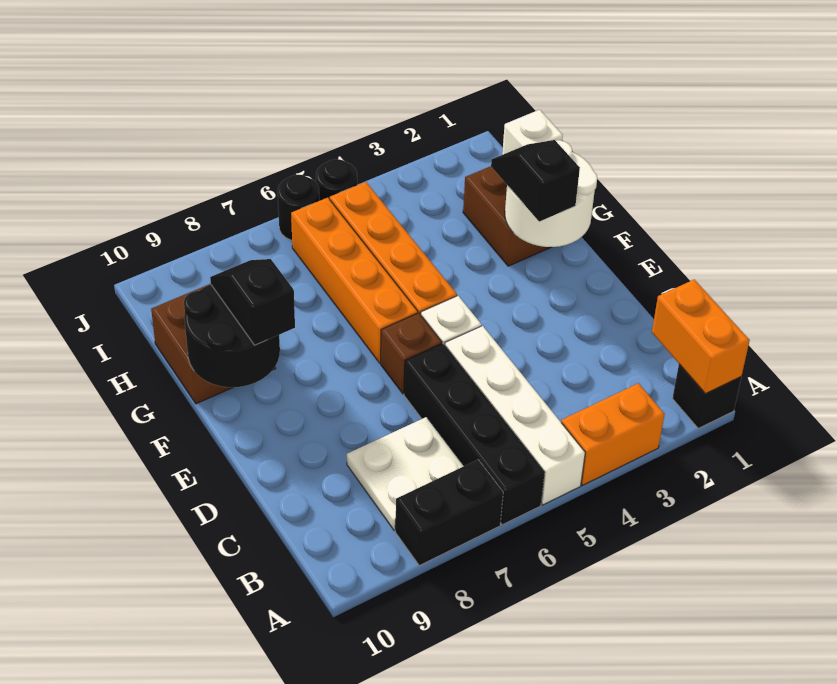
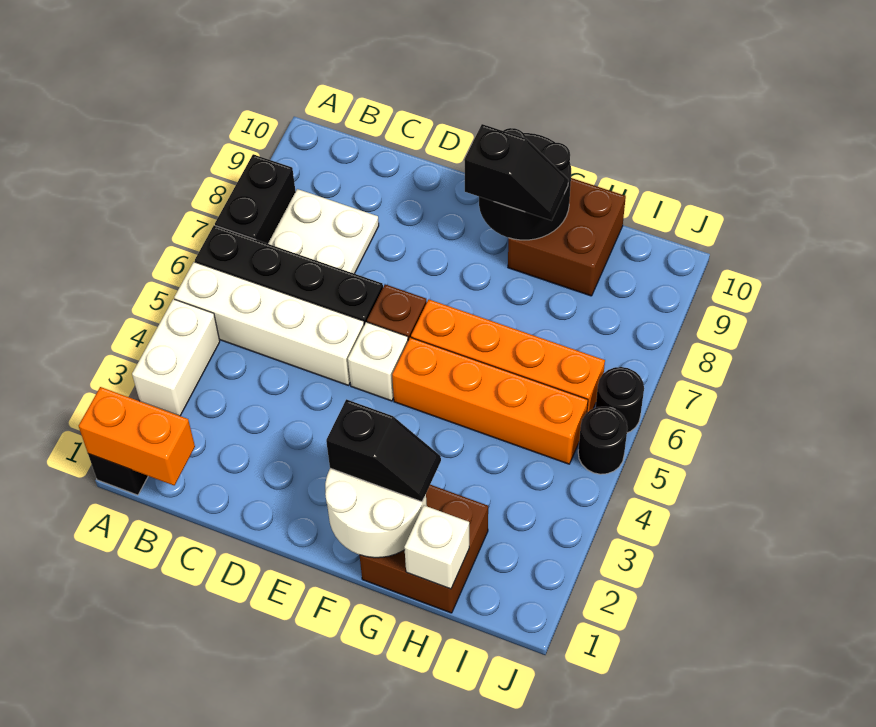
orange 1x2 brick [561,383,665,485] -> white 1x2 brick [132,299,220,416]

